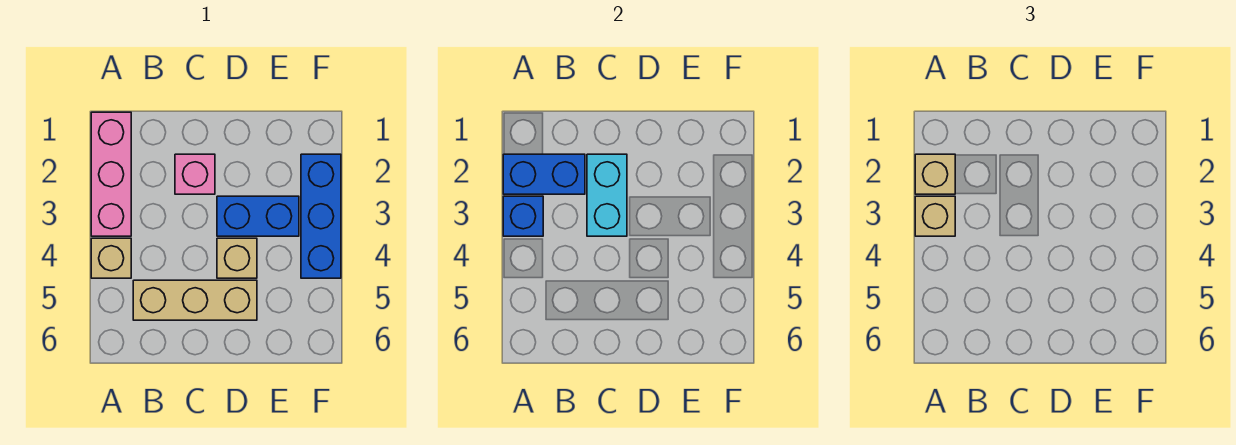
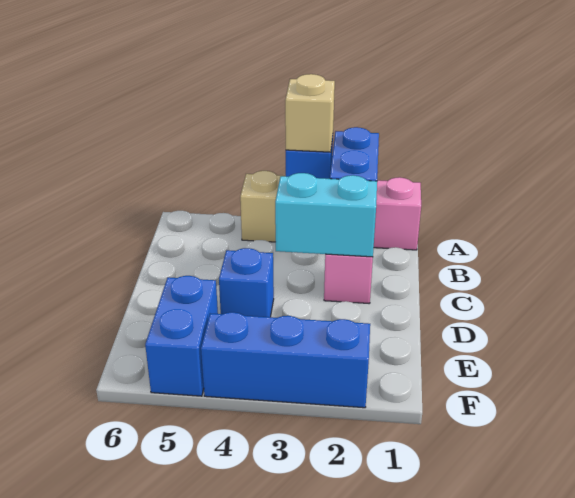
tan 1x1 brick [915,154,955,194] -> none
tan 1x3 brick [133,280,257,320] -> none
blue 1x2 brick [217,196,299,236] -> blue 1x2 brick moved to [145,276,218,396]
tan 1x1 brick [217,238,257,278] -> blue 1x1 brick [219,248,274,317]

